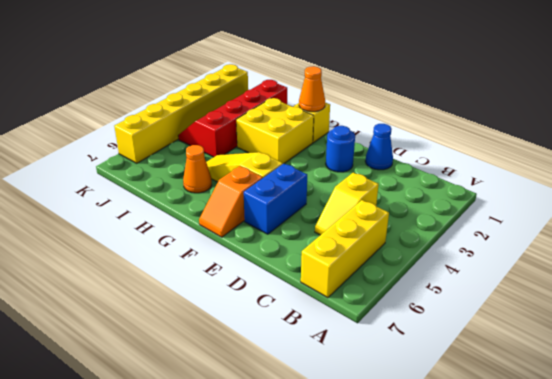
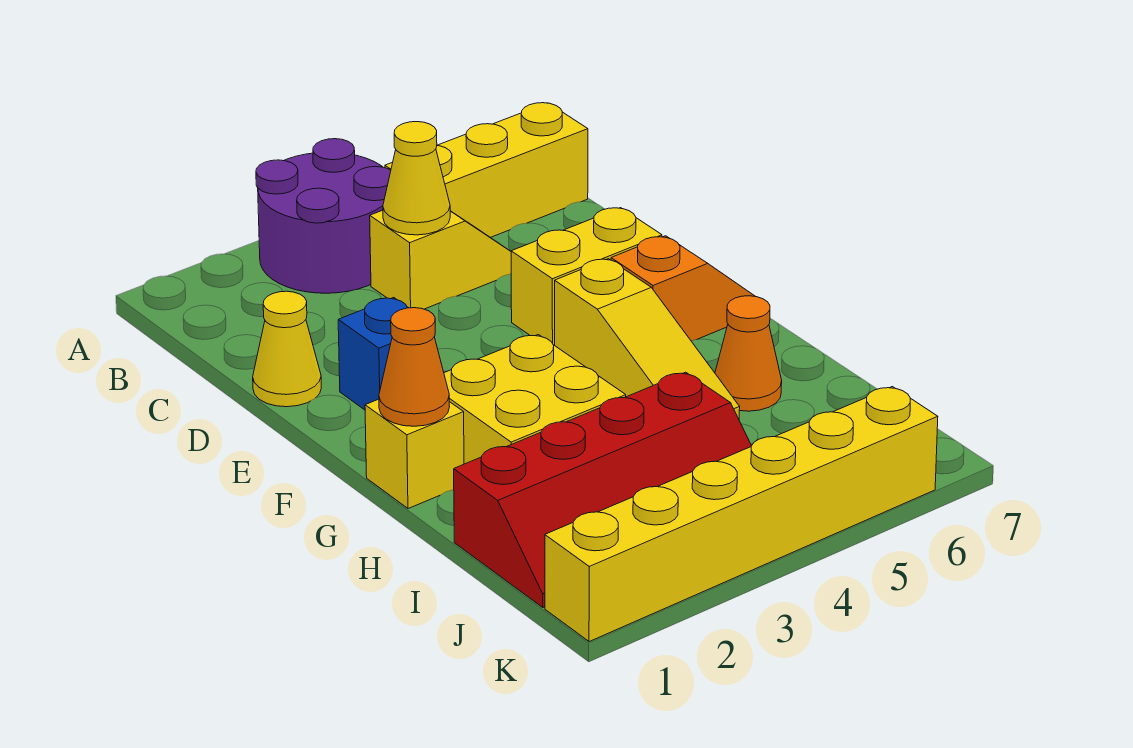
none -> purple 2x2 round brick [256,139,391,293]
none -> yellow 1x1 cone [383,122,450,235]
blue 1x1 cone [365,124,393,170] -> yellow 1x1 cone [253,291,321,407]
blue 1x1 round brick [326,126,355,172] -> blue 1x1 brick [338,298,408,410]
blue 1x2 brick [244,164,307,234] -> yellow 1x2 brick [511,208,662,345]

